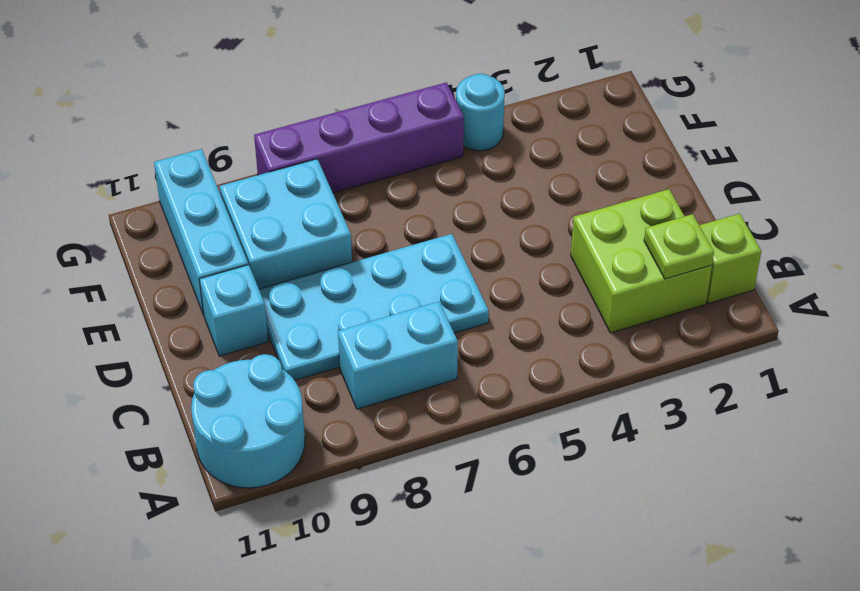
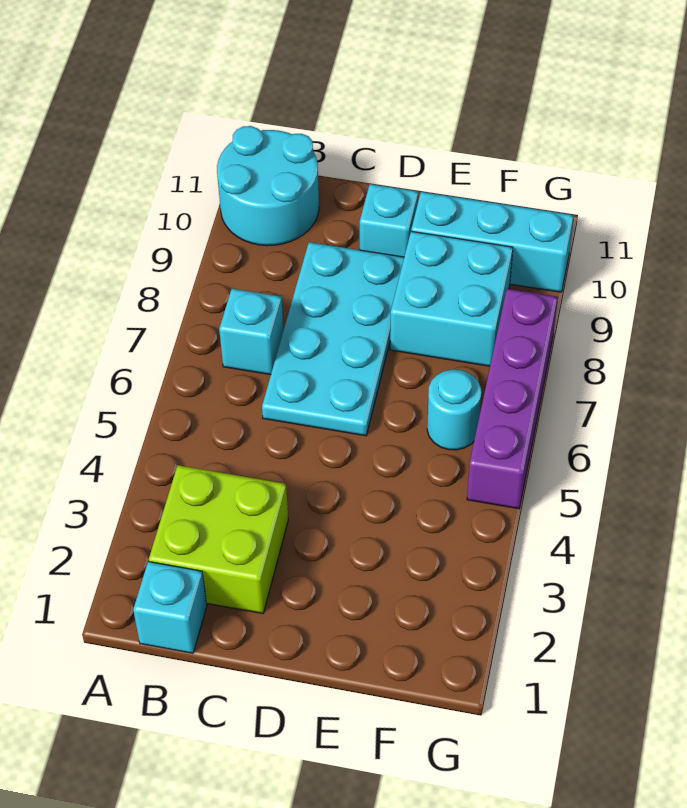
lime 1x1 brick [699,213,761,304] -> cyan 1x1 brick [133,562,207,653]
lime 1x1 plate [644,214,714,279] -> none
cyan 1x2 brick [338,302,458,409] -> cyan 1x1 brick [219,289,284,375]
cyan 1x1 round brick [456,74,505,151] -> cyan 1x1 round brick moved to [427,370,481,450]

